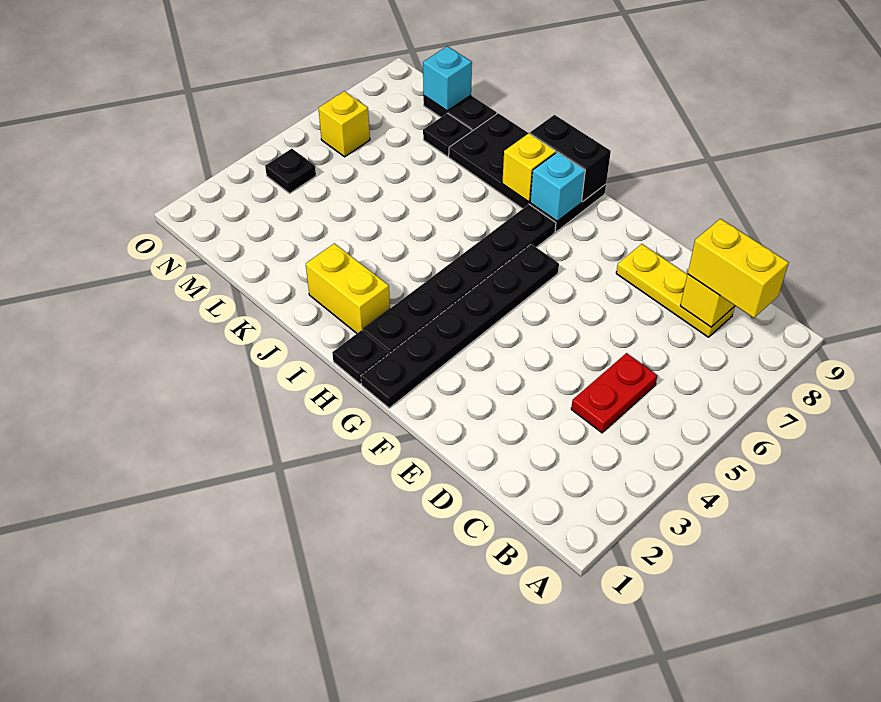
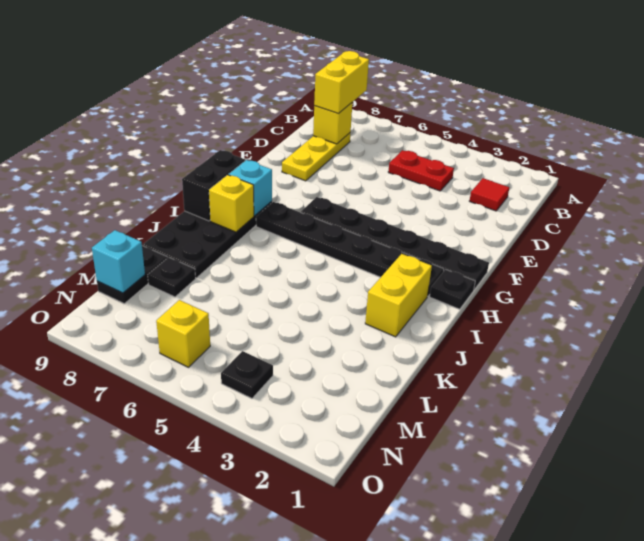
none -> red 1x1 tile [470,178,509,211]

